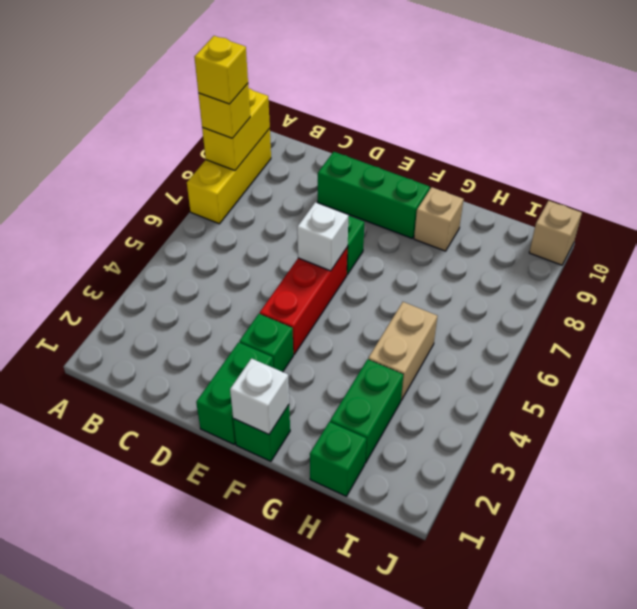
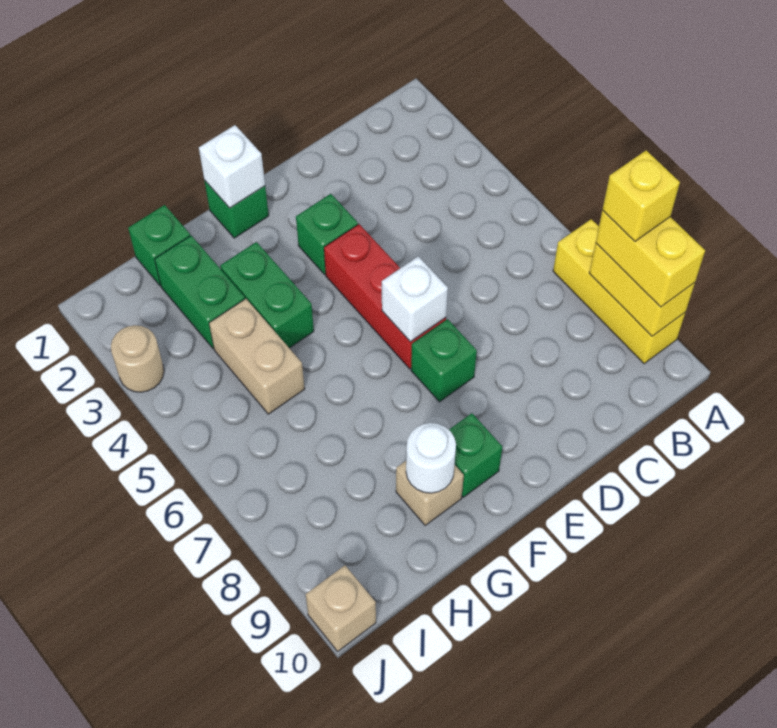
yellow 1x1 brick [198,84,250,138] -> yellow 1x2 brick [596,210,705,307]
green 1x3 brick [318,152,430,238] -> green 1x1 brick [449,413,502,497]
green 1x2 brick [196,342,273,444] -> green 1x2 brick moved to [220,242,314,348]
none -> white 1x1 round brick [406,423,456,493]
none -> tan 1x1 round brick [111,325,164,392]

